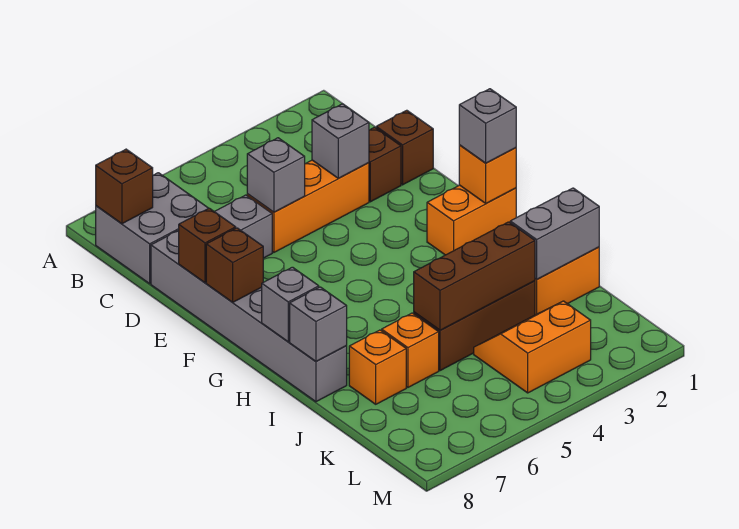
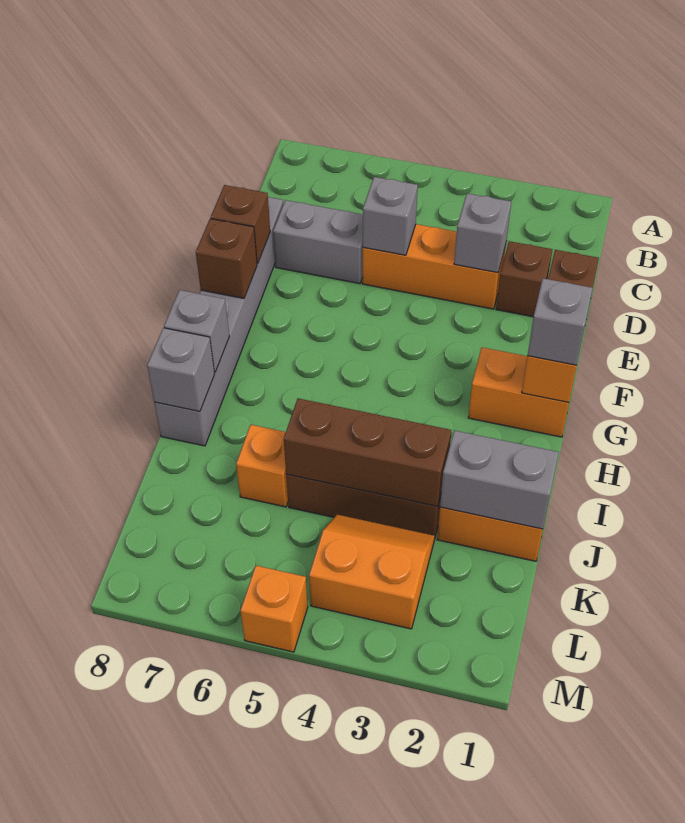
grey 2x2 brick [96,173,209,284] -> none
brown 1x1 brick [96,149,153,224] -> none
orange 1x1 brick [349,330,406,404] -> orange 1x1 brick moved to [240,566,308,652]

